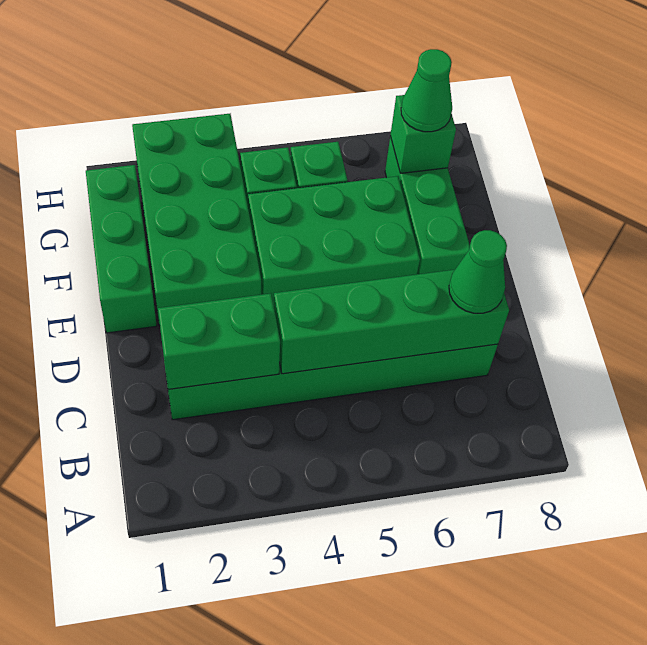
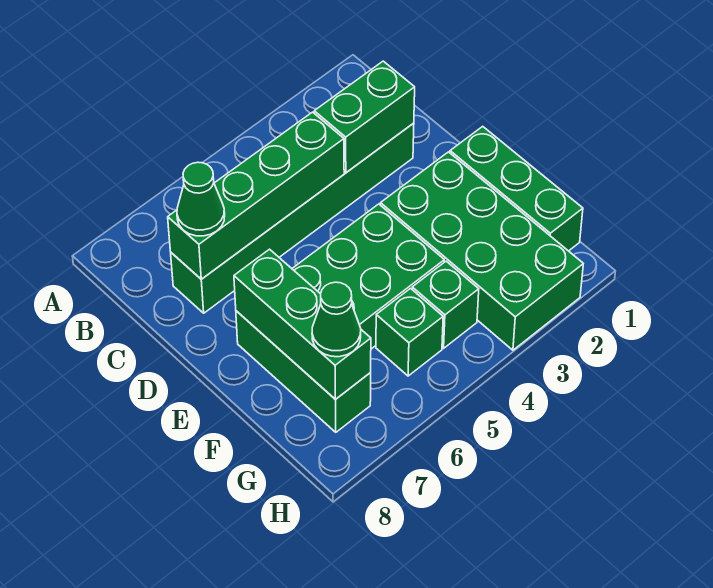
green 1x1 brick [390,95,456,173] -> green 1x3 brick [234,249,371,399]

